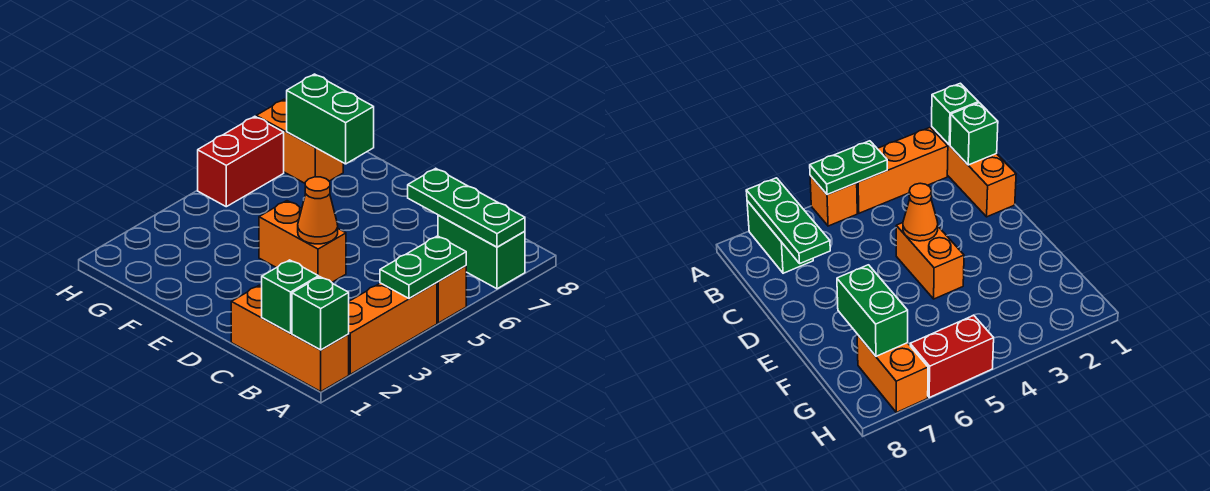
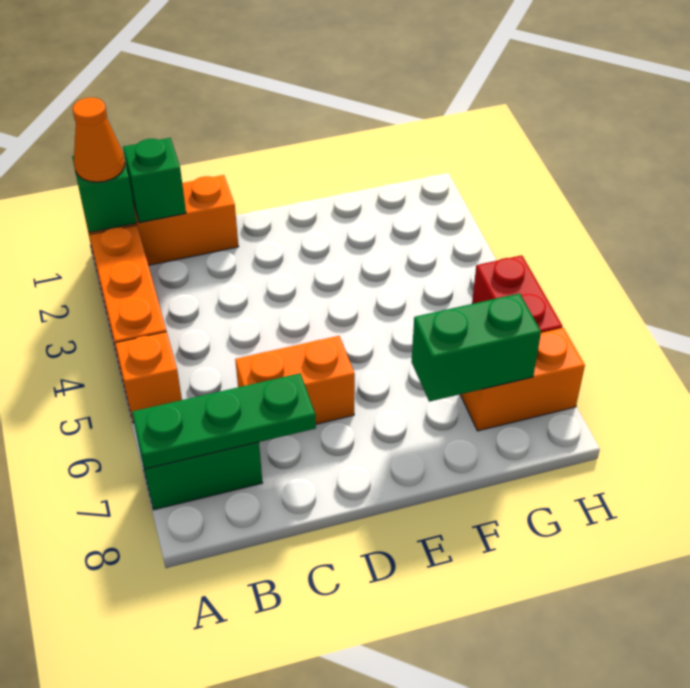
green 1x2 plate [380,236,466,298] -> none
orange 1x2 brick [259,201,346,282] -> orange 1x2 brick moved to [235,336,355,424]
orange 1x1 cone [298,177,338,244] -> orange 1x1 cone moved to [73,97,125,182]

